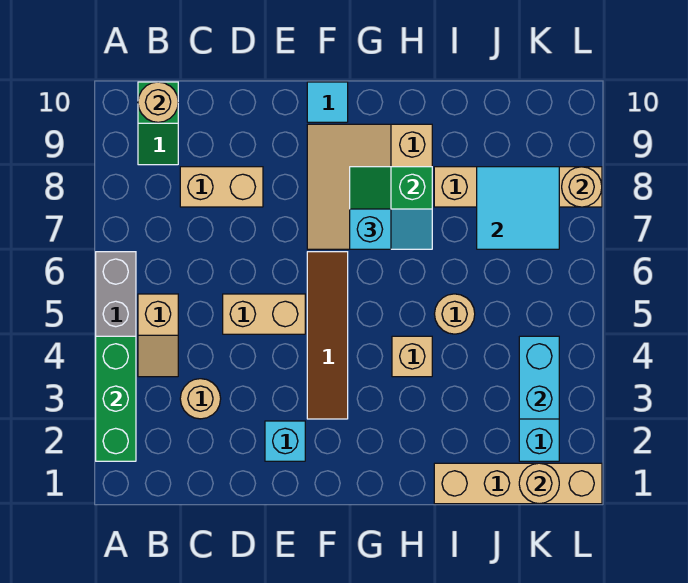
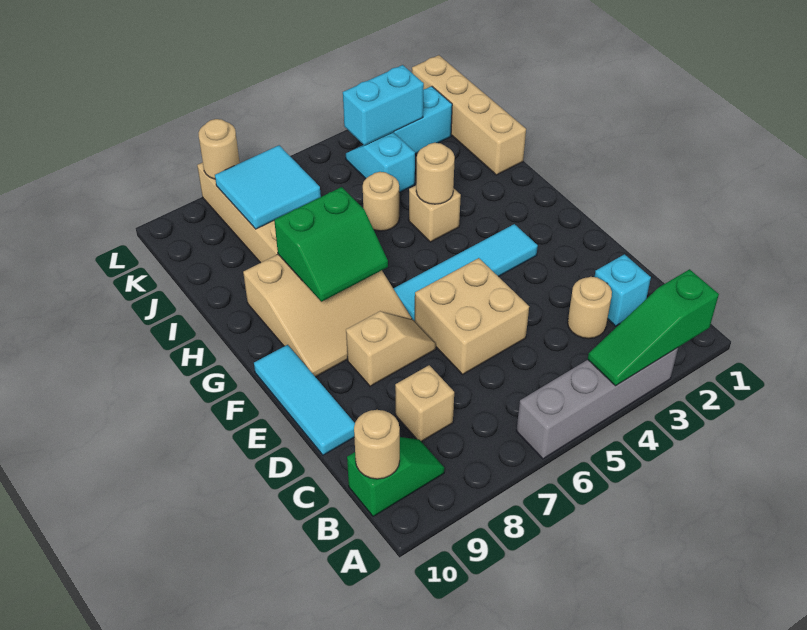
green 1x3 brick [96,336,136,461] -> green 1x3 slope [588,269,719,386]
tan 1x2 slope [138,294,178,377] -> tan 1x2 slope moved to [346,311,436,386]
tan 1x2 brick [180,167,263,207] -> tan 1x1 brick [395,365,454,442]
tan 1x2 brick [223,294,305,334] -> tan 2x2 brick [415,258,529,374]
cyan 1x1 brick [265,421,305,461] -> cyan 1x1 brick moved to [595,254,651,326]
brown 1x4 tile [307,252,348,419] -> cyan 1x4 tile [393,224,538,321]
cyan 1x1 tile [307,82,348,122] -> cyan 1x3 tile [254,345,355,455]
cyan 1x2 slope [350,209,432,249] -> cyan 1x2 slope moved to [346,133,415,192]
tan 1x1 round brick [519,463,559,504] -> tan 1x1 round brick moved to [416,143,455,204]

